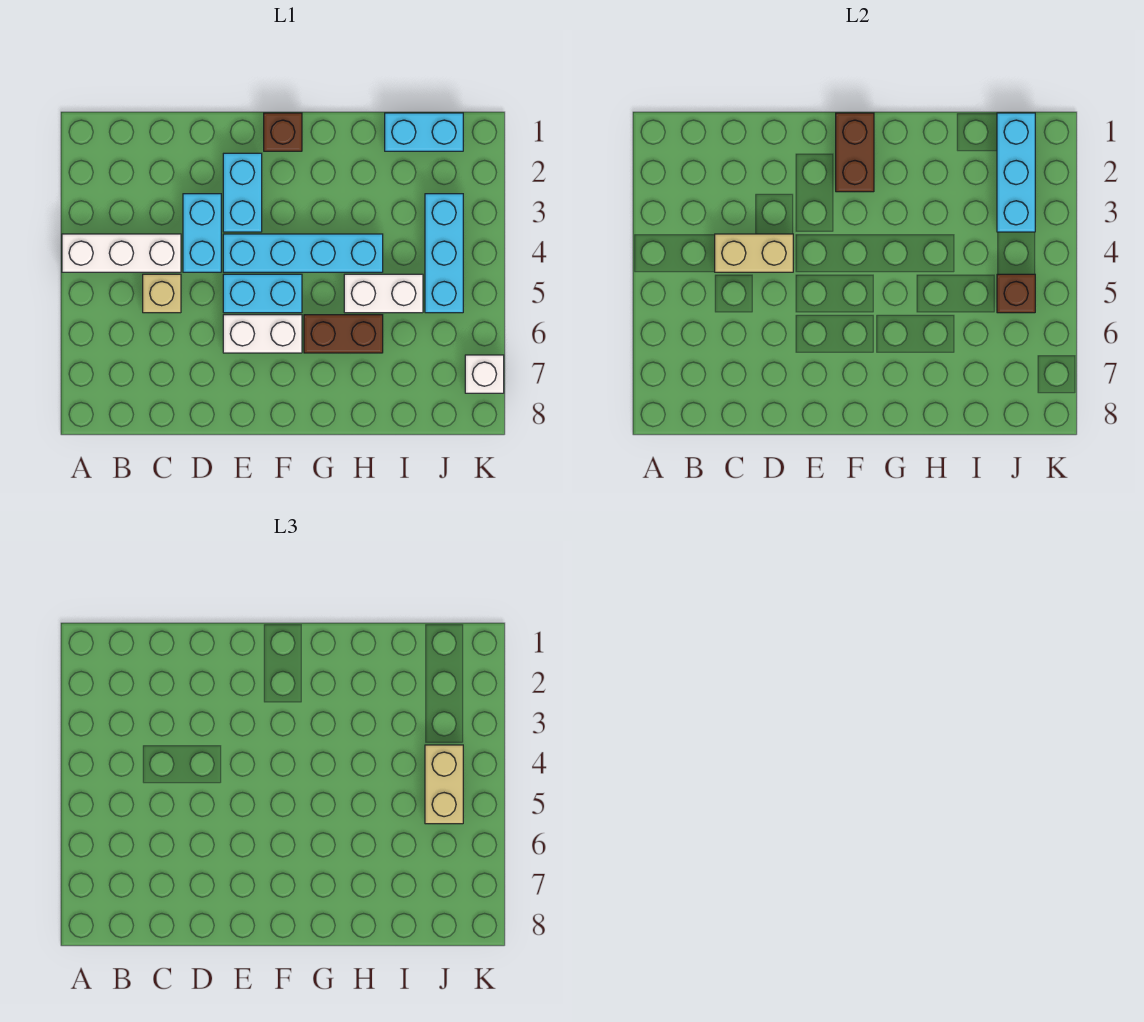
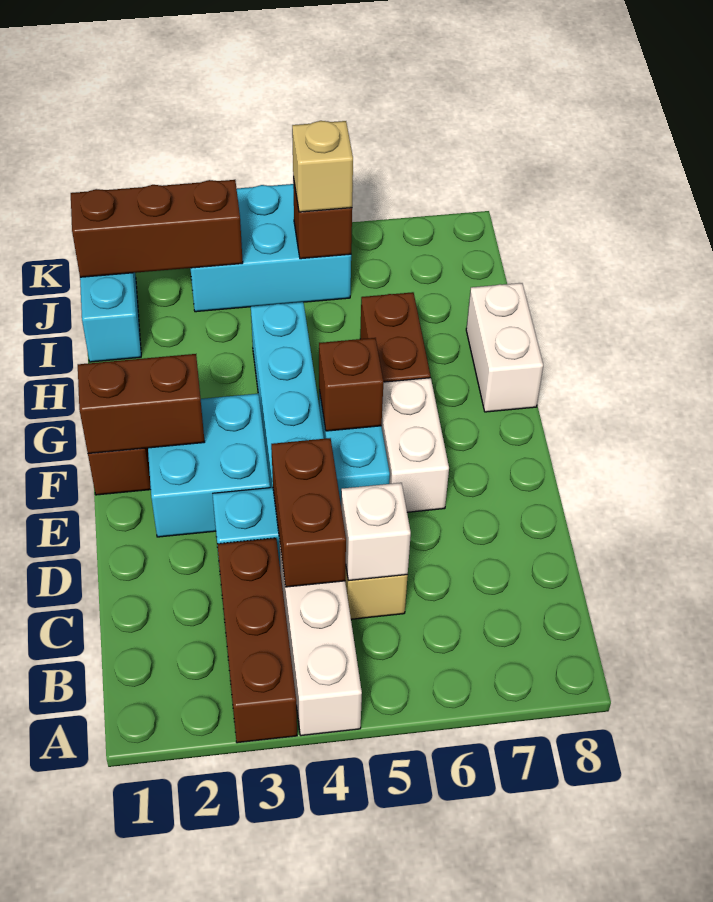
none -> brown 1x3 brick [217,538,297,743]
tan 1x2 brick [715,234,793,272] -> brown 1x2 brick [271,438,346,587]
cyan 1x2 brick [223,153,262,232] -> cyan 2x2 brick [148,394,270,537]
none -> brown 1x1 brick [319,338,383,431]
white 1x2 brick [344,274,423,313] -> white 1x2 brick moved to [466,283,543,412]
cyan 1x3 brick [997,113,1035,232] -> brown 1x3 brick [71,180,243,277]
cyan 1x3 brick [425,194,463,313] -> cyan 2x3 brick [190,184,351,312]
tan 1x2 brick [425,745,463,824] -> tan 1x1 brick [292,121,353,212]
white 1x1 brick [465,355,504,393] -> white 1x1 brick moved to [341,483,411,581]

